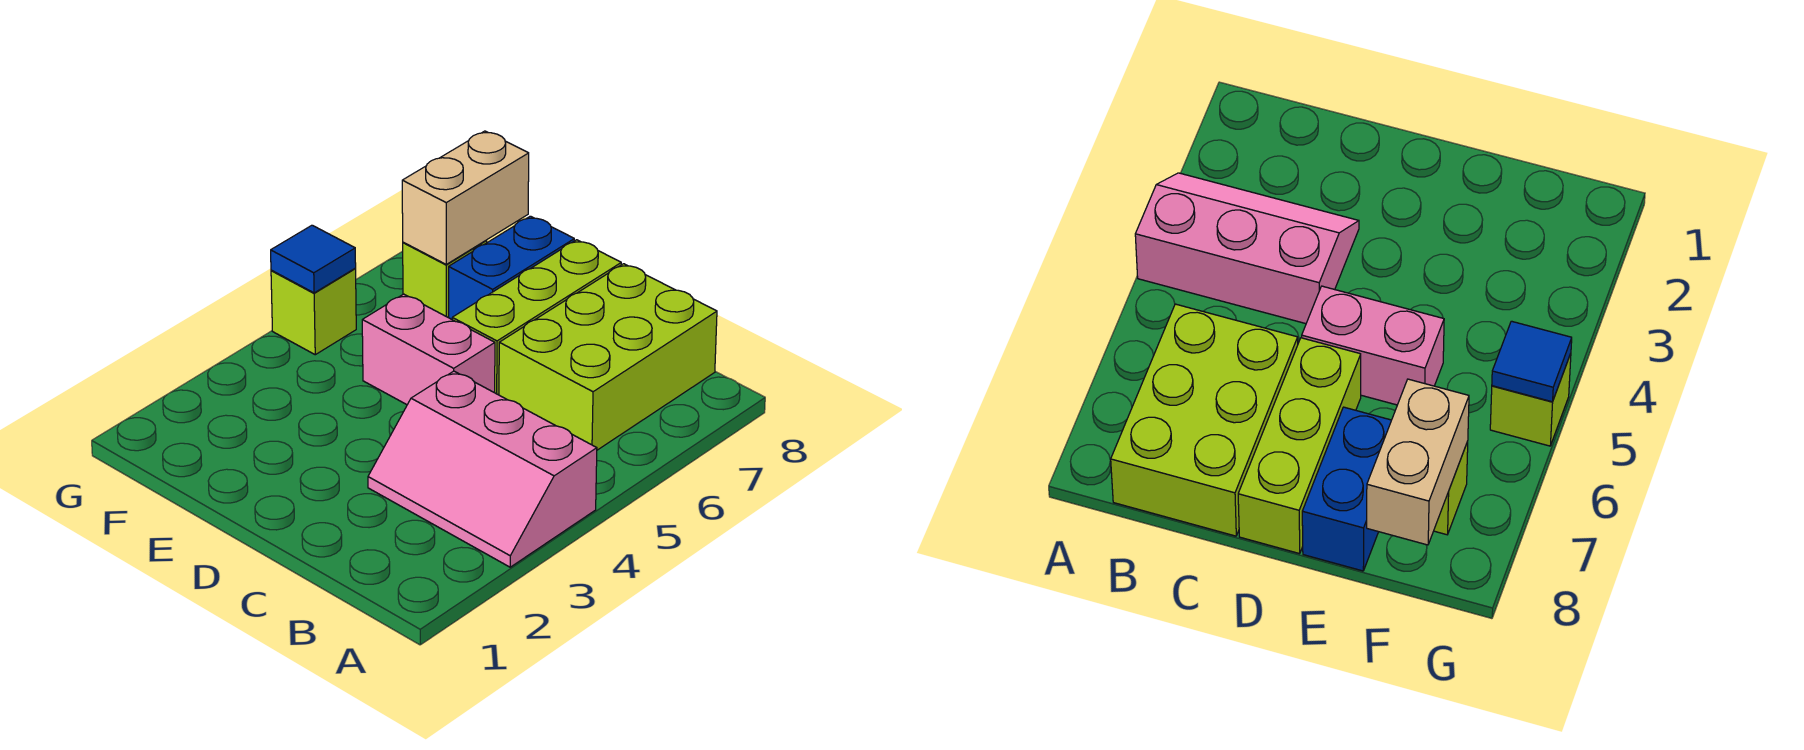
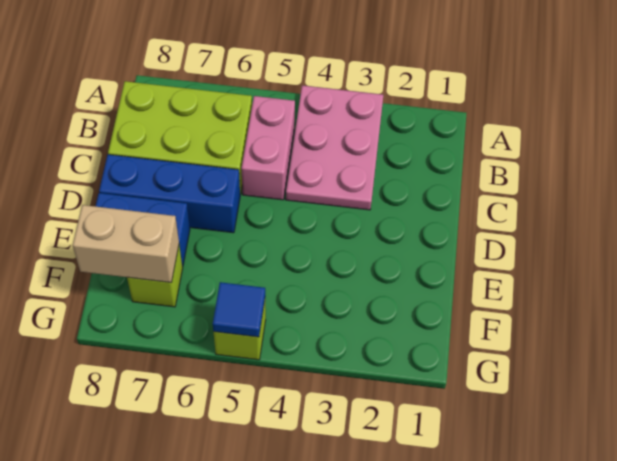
pink 2x3 slope [368,371,597,567] -> pink 2x3 plate [286,85,383,210]
pink 1x2 brick [362,294,495,405] -> pink 1x2 brick moved to [241,96,295,200]
lime 1x3 brick [452,240,621,395] -> blue 1x3 brick [99,155,240,233]

